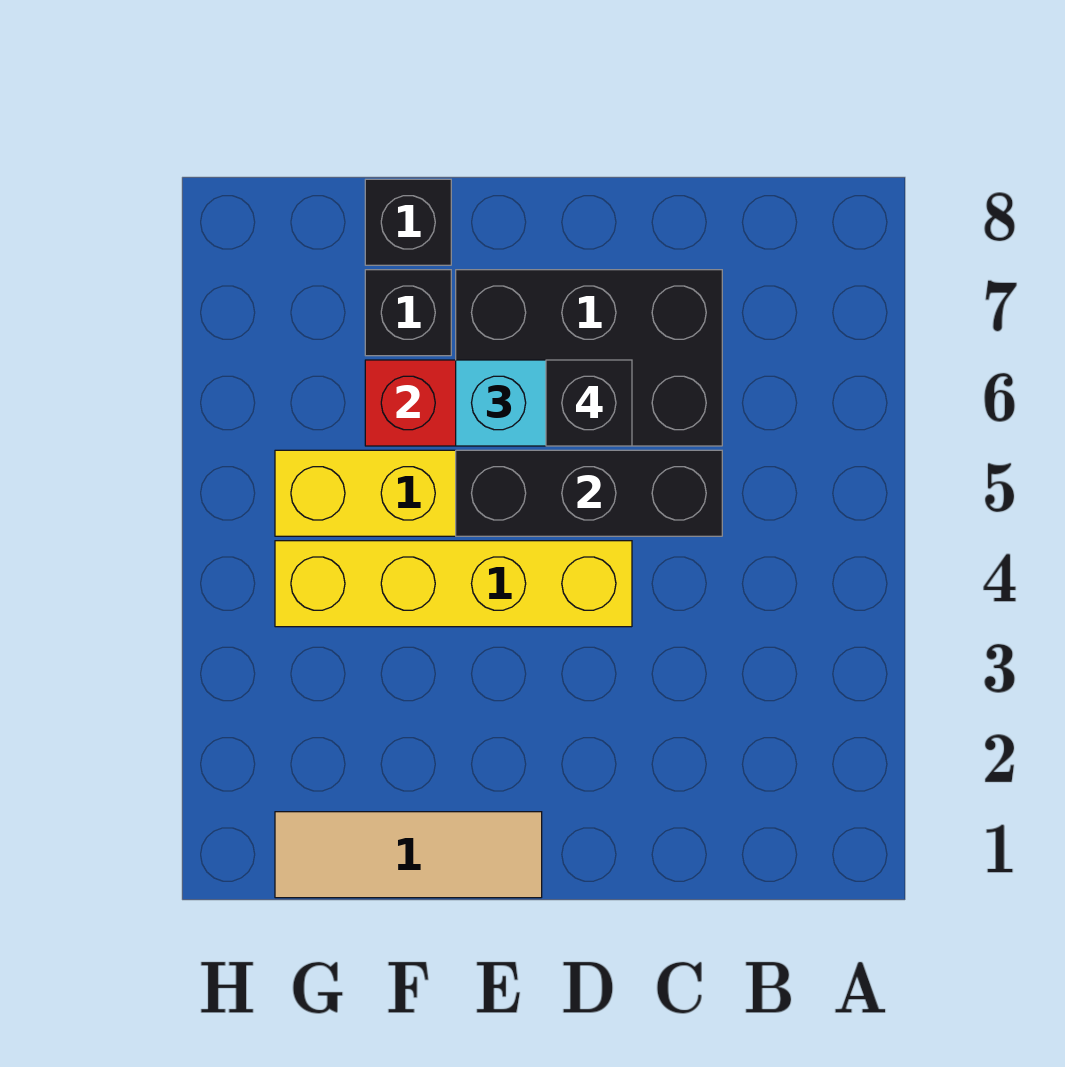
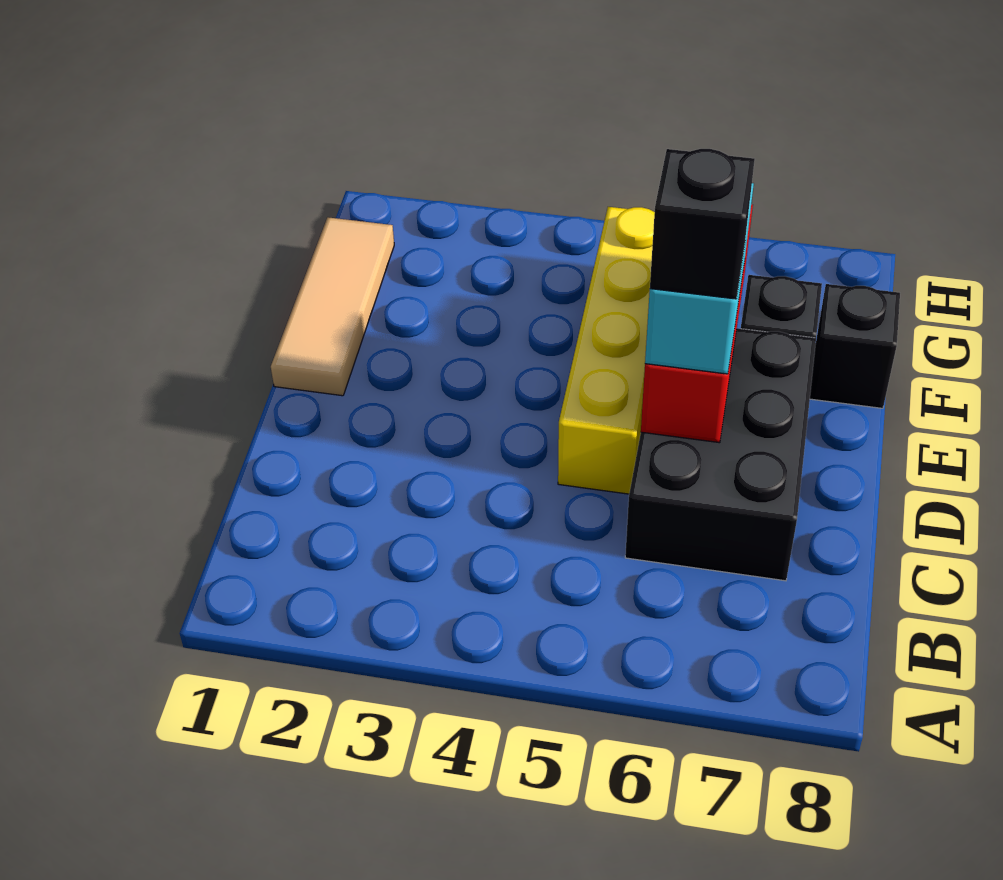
black 1x3 brick [456,450,722,536] -> none
yellow 1x4 brick [275,541,632,627] -> none

